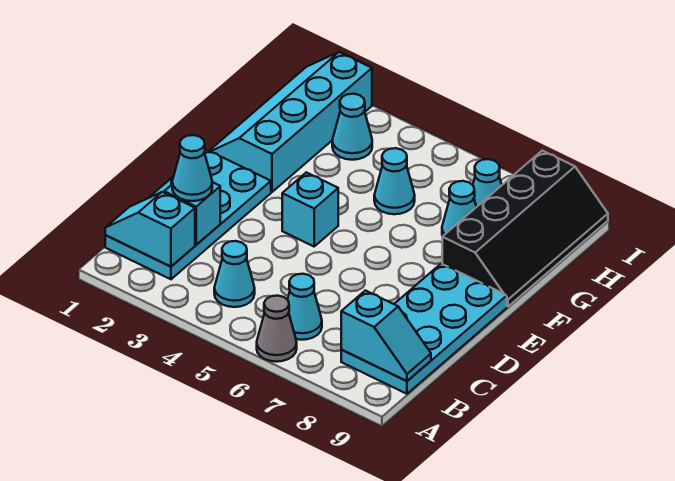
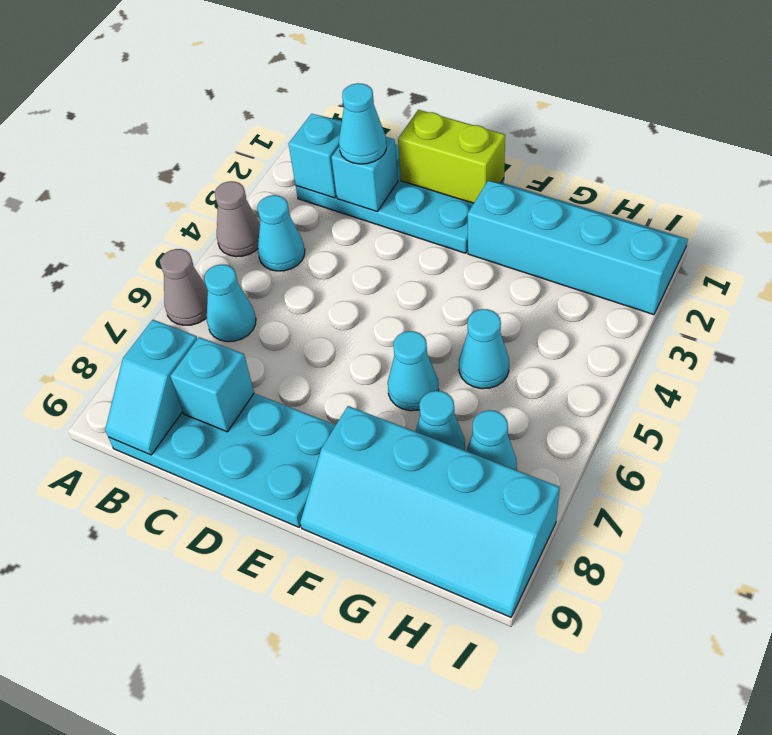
none -> grey 1x1 cone [215,181,260,257]
none -> lime 1x2 brick [398,110,505,203]
cyan 1x1 brick [282,172,338,246] -> cyan 1x1 brick moved to [170,337,254,432]
black 2x4 slope [442,151,608,306] -> cyan 2x4 slope [300,406,560,617]
cyan 1x1 cone [332,94,372,160] -> cyan 1x1 cone moved to [388,331,439,411]

